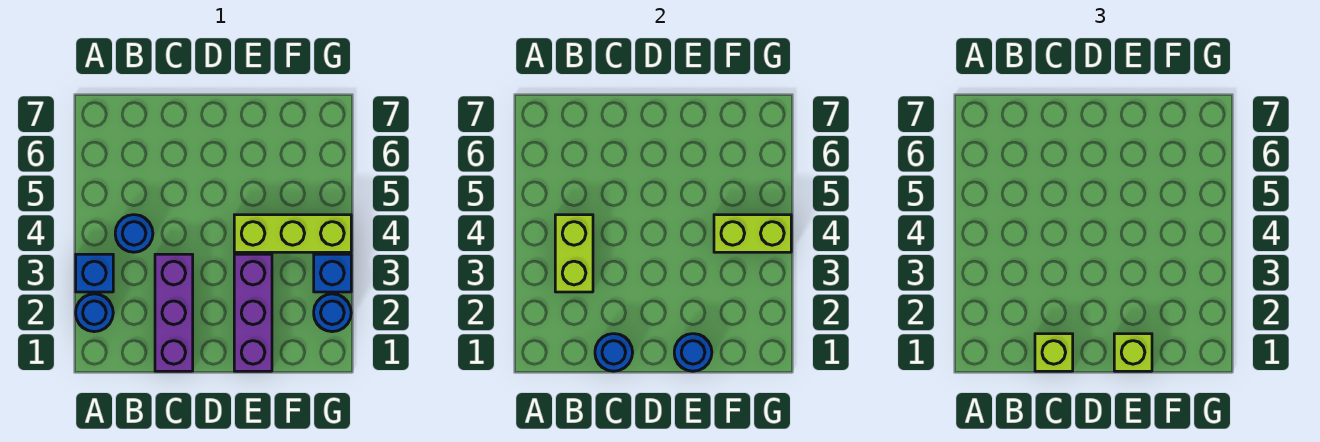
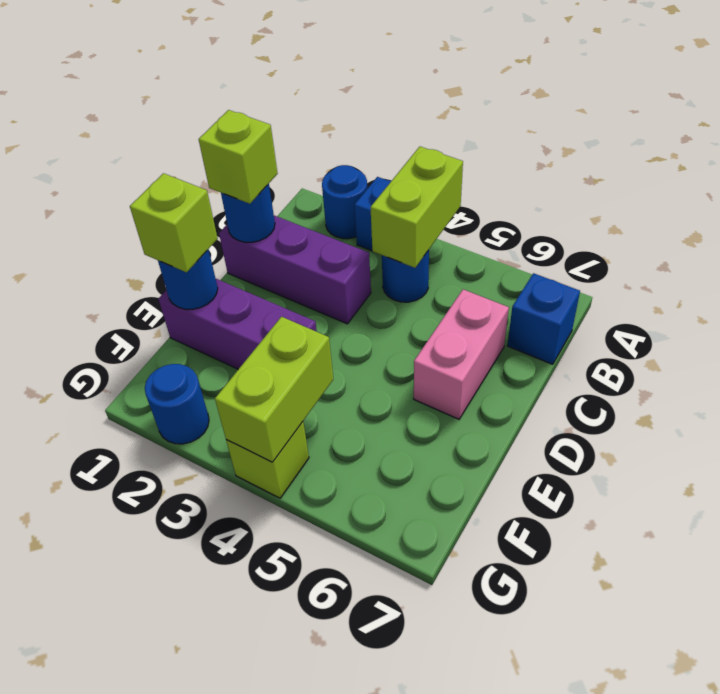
lime 1x2 brick [555,215,593,292] -> lime 1x2 brick turned to [370,147,463,268]
none -> pink 1x2 brick [414,289,509,419]
lime 1x3 brick [234,215,351,252] -> lime 1x1 brick [226,422,309,498]
blue 1x1 brick [314,254,351,292] -> blue 1x1 brick moved to [507,273,580,364]

